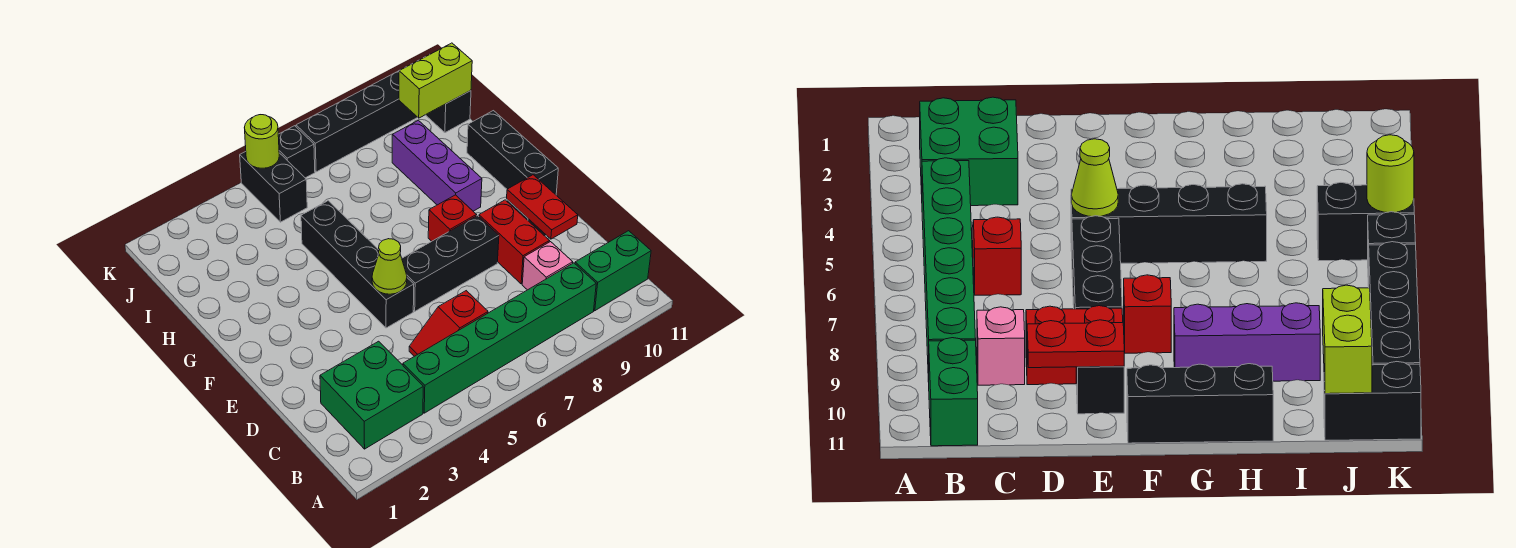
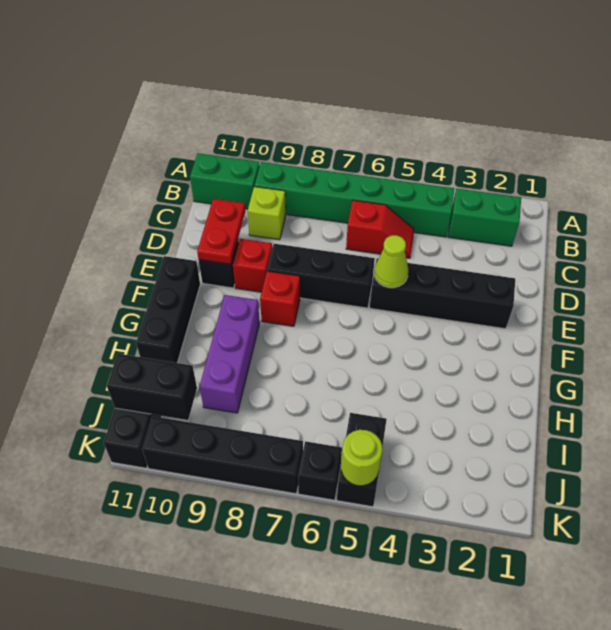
green 2x2 brick [320,341,423,449] -> green 1x2 brick [448,189,521,246]
pink 1x1 brick [522,242,573,290] -> lime 1x1 brick [247,187,286,240]
red 1x2 brick [479,200,549,284] -> red 1x1 brick [233,239,272,292]
black 1x4 brick [301,201,414,328] -> black 1x4 brick turned to [370,258,515,329]
lime 1x2 brick [399,43,472,118] -> black 1x2 brick [107,354,197,420]

